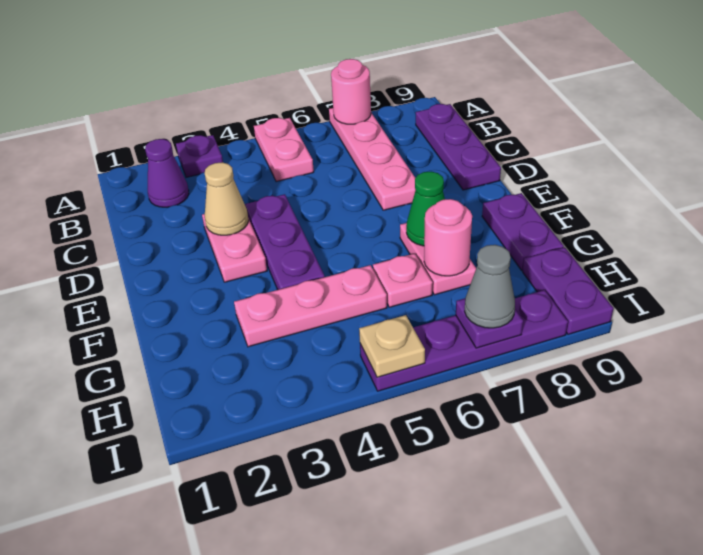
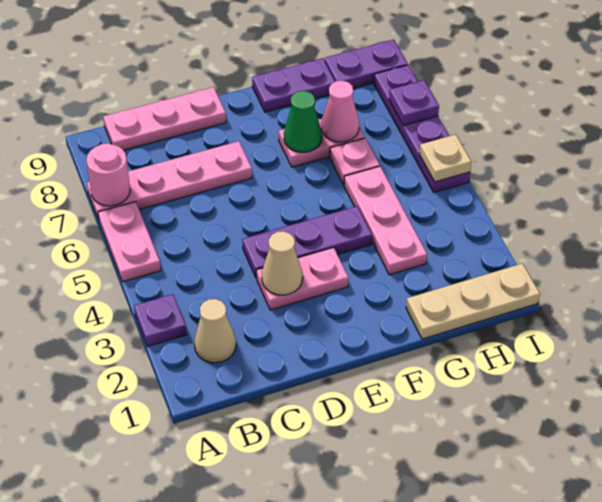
pink 1x2 plate [254,118,314,182] -> pink 1x2 plate turned to [98,202,161,282]
purple 1x1 cone [145,139,189,207] -> tan 1x1 cone [194,299,236,363]
purple 1x3 plate [416,104,501,190] -> pink 1x3 plate [103,87,226,150]
none -> tan 1x3 plate [406,264,540,339]
pink 1x1 round brick [424,199,472,276] -> pink 1x1 cone [321,81,359,142]
grey 1x1 cone [465,245,515,328] -> none

